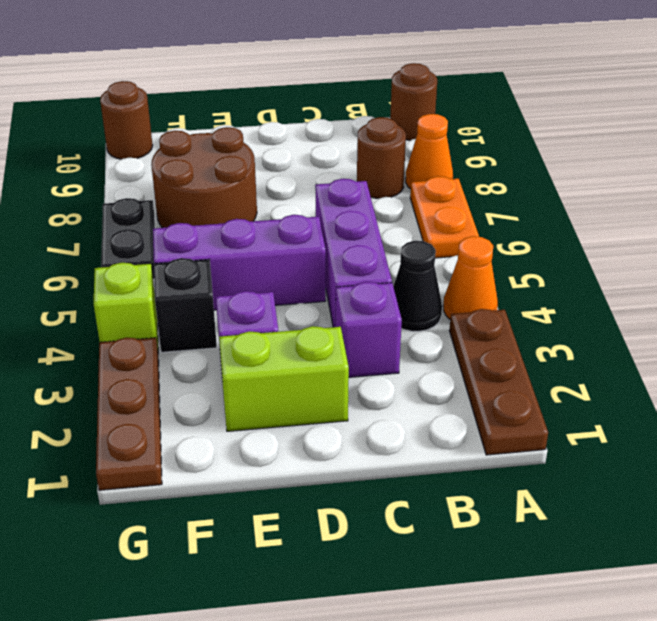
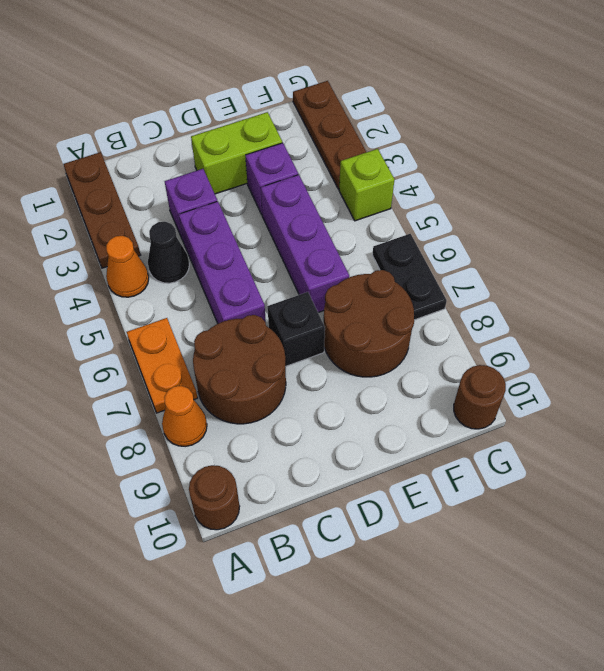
brown 1x1 round brick [357,117,406,198] -> brown 2x2 round brick [193,315,286,424]
purple 1x3 brick [153,215,326,310] -> purple 1x3 brick turned to [261,175,349,313]
black 1x1 brick [154,258,217,352] -> black 1x1 brick moved to [268,292,325,366]

